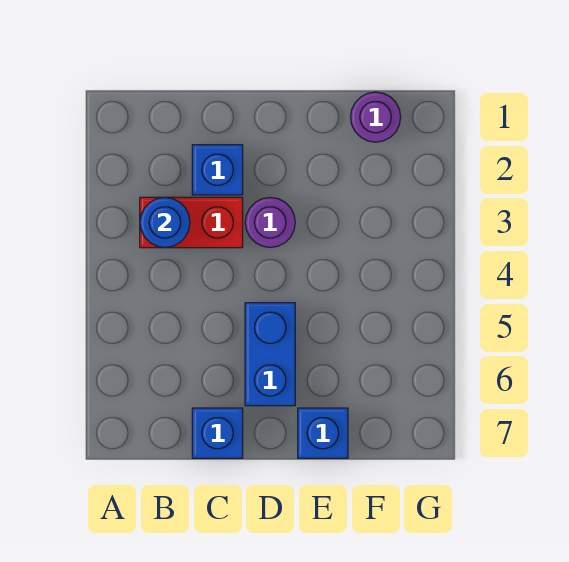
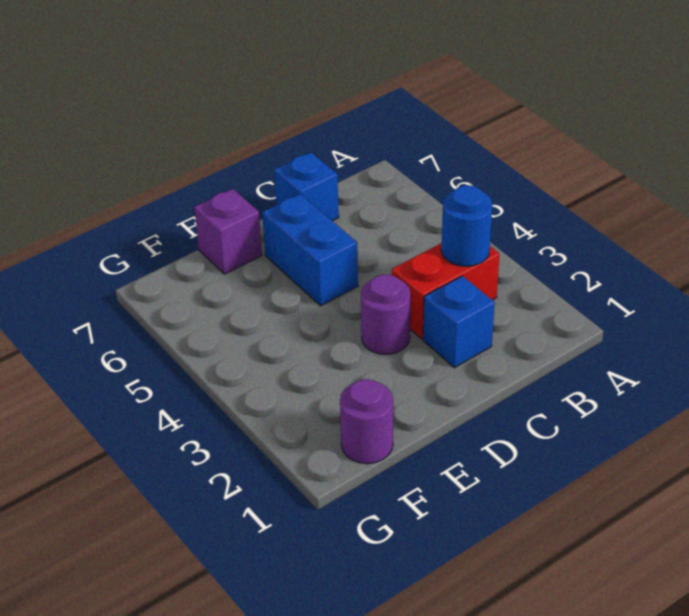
blue 1x1 brick [298,408,348,458] -> purple 1x1 brick [194,189,262,274]

